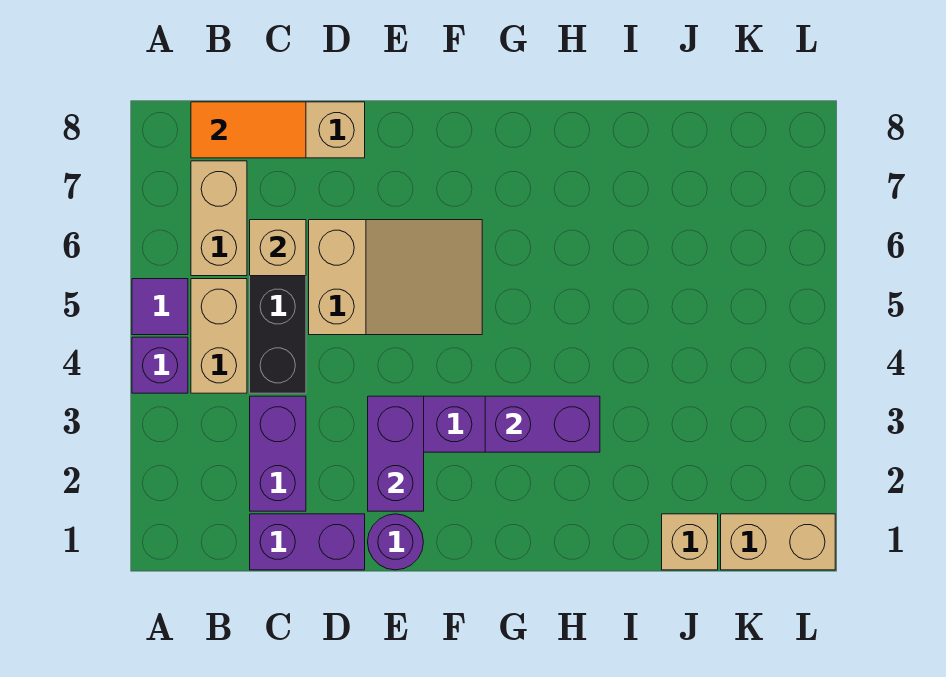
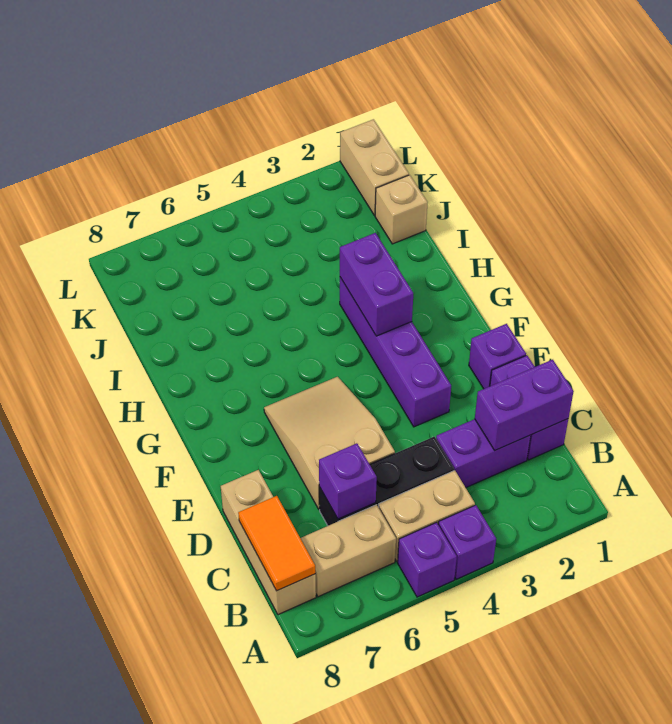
purple 1x1 tile [132,279,188,335] -> purple 1x1 brick [398,522,457,597]
tan 1x1 brick [250,220,306,276] -> purple 1x1 brick [319,443,377,519]
purple 1x1 round brick [368,514,423,570] -> purple 1x1 brick [469,324,526,389]
purple 1x2 brick [368,396,424,511] -> purple 1x2 brick moved to [475,360,574,450]

